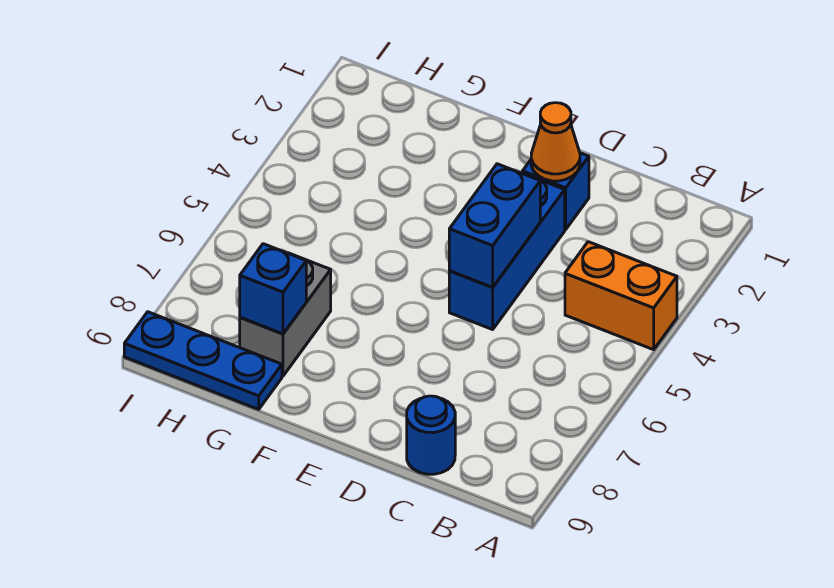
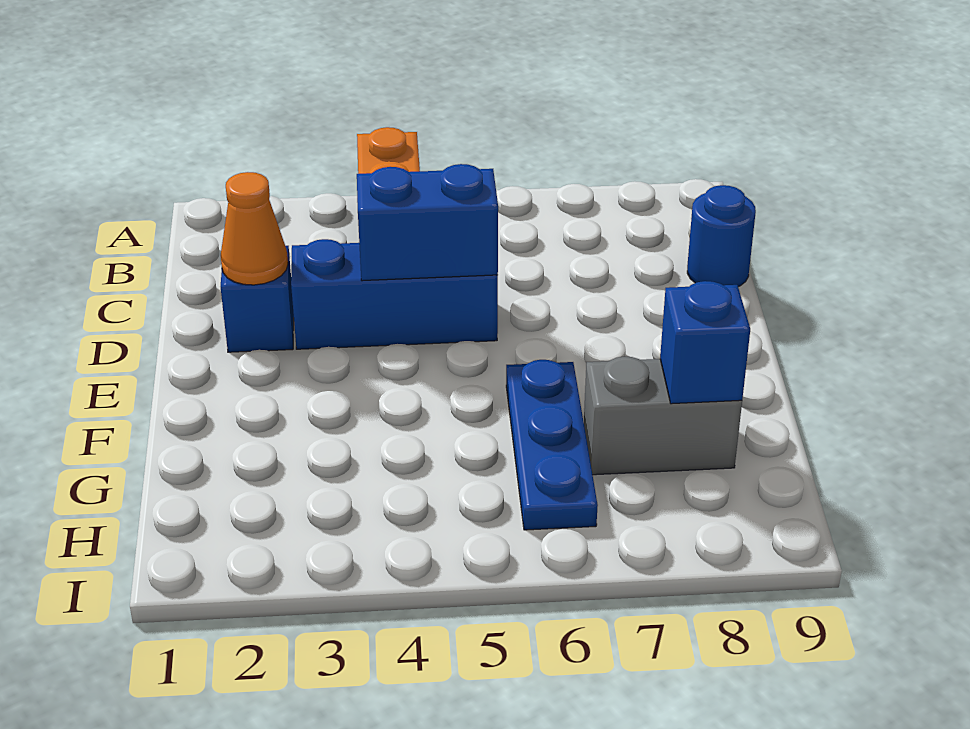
blue 1x3 plate [124,312,282,409] -> blue 1x3 plate moved to [506,360,598,530]

